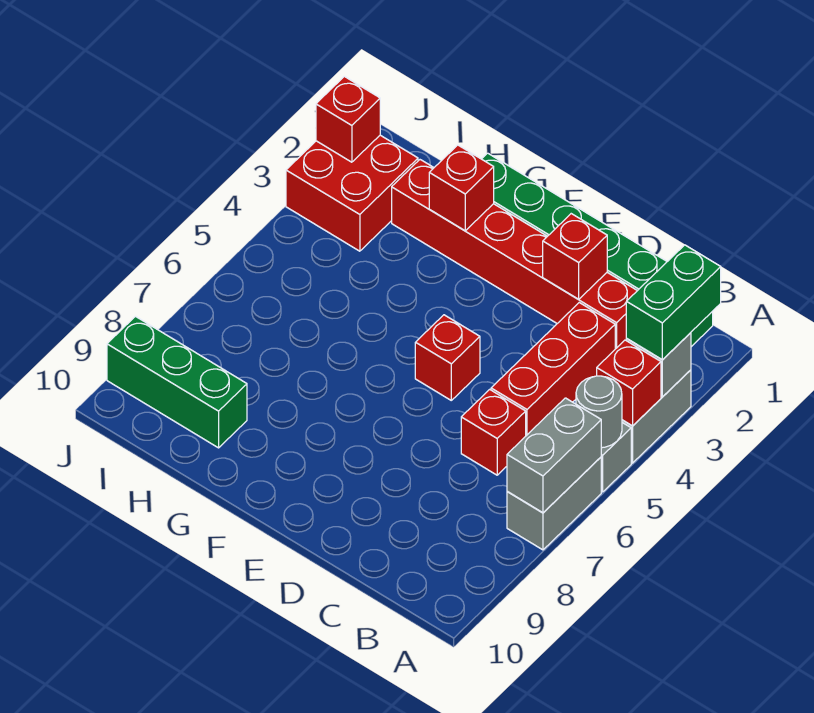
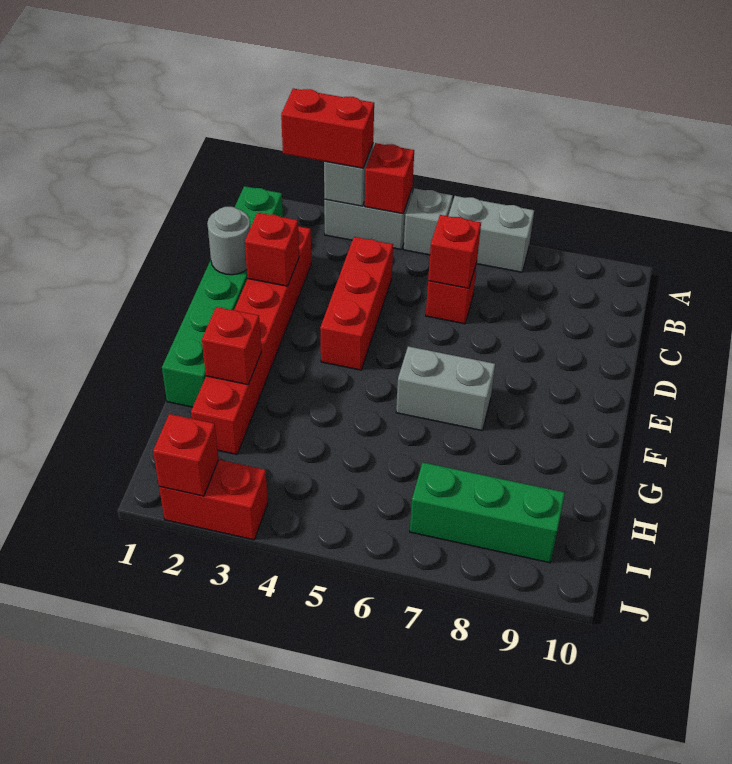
green 1x2 brick [626,245,721,360] -> red 1x2 brick [281,89,374,168]
grey 1x1 round brick [576,376,622,448] -> grey 1x1 round brick moved to [207,207,250,275]
grey 1x2 brick [507,398,601,513] -> grey 1x2 brick moved to [396,346,495,430]
red 1x3 brick [491,303,615,436] -> red 1x3 brick turned to [320,237,393,370]
red 1x1 brick [415,315,480,400] -> red 1x1 brick moved to [428,215,481,288]
green 1x3 brick [107,316,247,448] -> green 1x3 brick turned to [410,463,565,563]
red 2x2 brick [286,135,418,251] -> red 1x2 brick [159,460,268,540]

